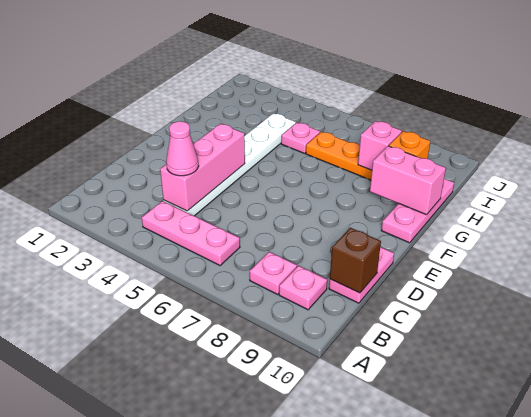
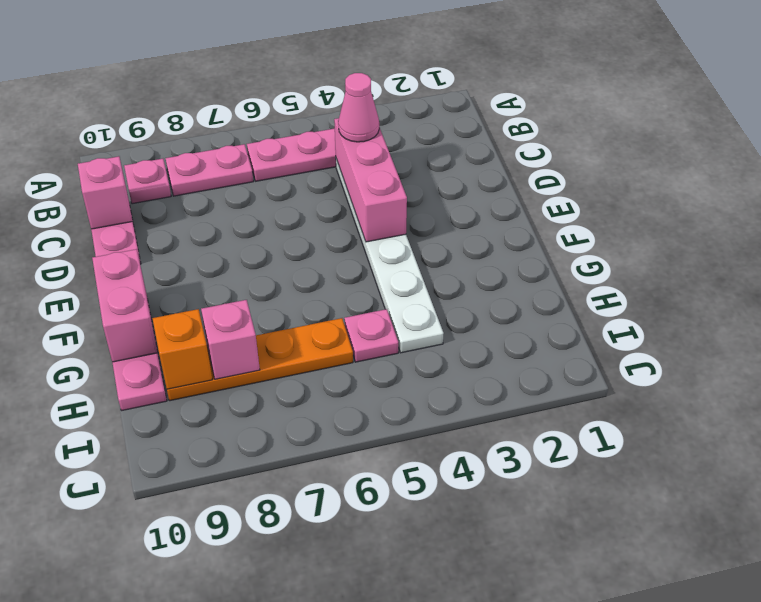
pink 1x1 plate [250,252,297,294] -> pink 1x2 plate [165,144,253,196]
brown 1x1 brick [330,228,381,293] -> pink 1x1 brick [78,156,133,229]
pink 1x2 brick [370,146,446,215] -> pink 1x2 brick turned to [92,249,157,362]

